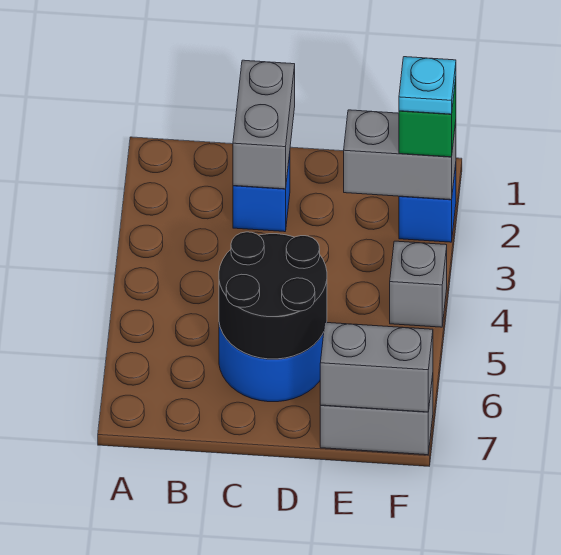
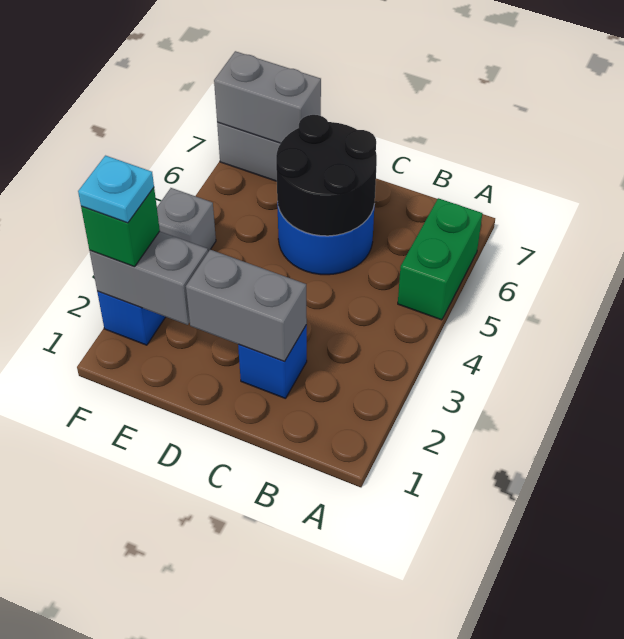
none -> green 1x2 brick [398,198,482,320]
grey 1x2 brick [233,60,295,189] -> grey 1x2 brick turned to [186,249,307,362]

